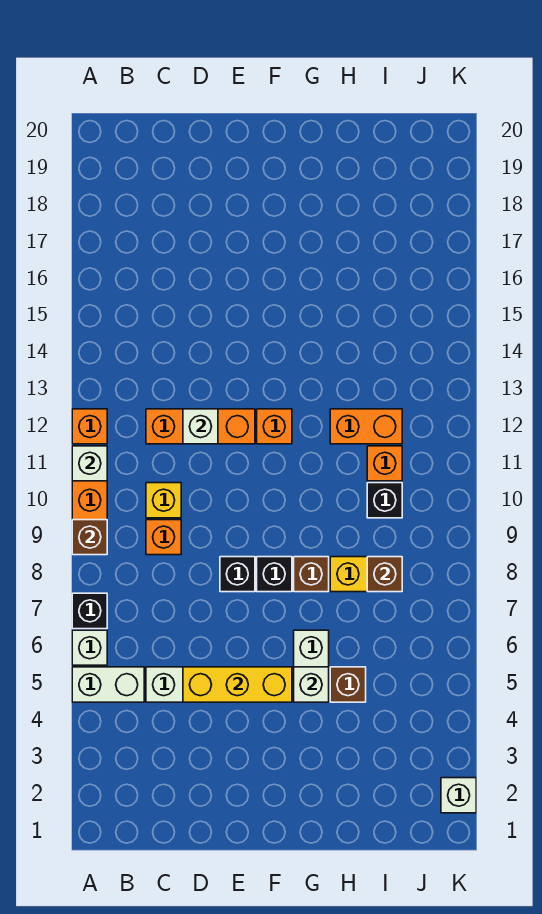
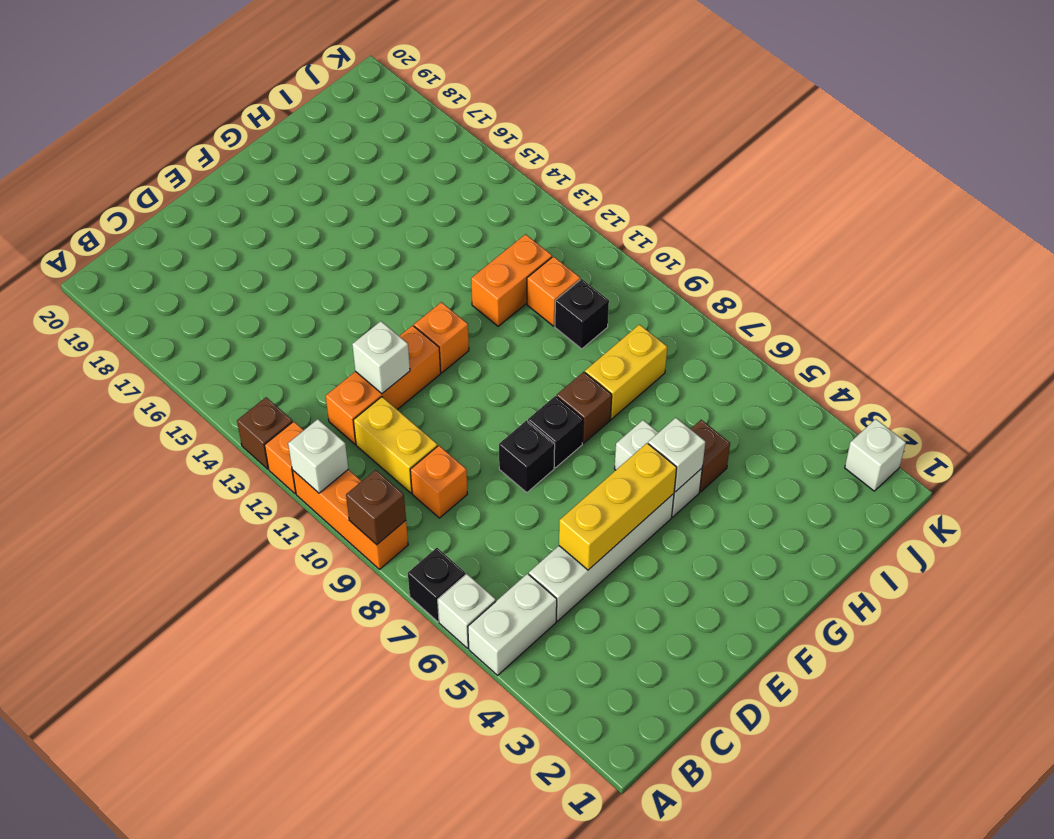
yellow 1x1 brick [146,483,181,518] -> yellow 1x2 brick [353,397,438,493]
brown 1x1 brick [367,557,402,592] -> brown 1x1 brick moved to [237,397,293,469]

